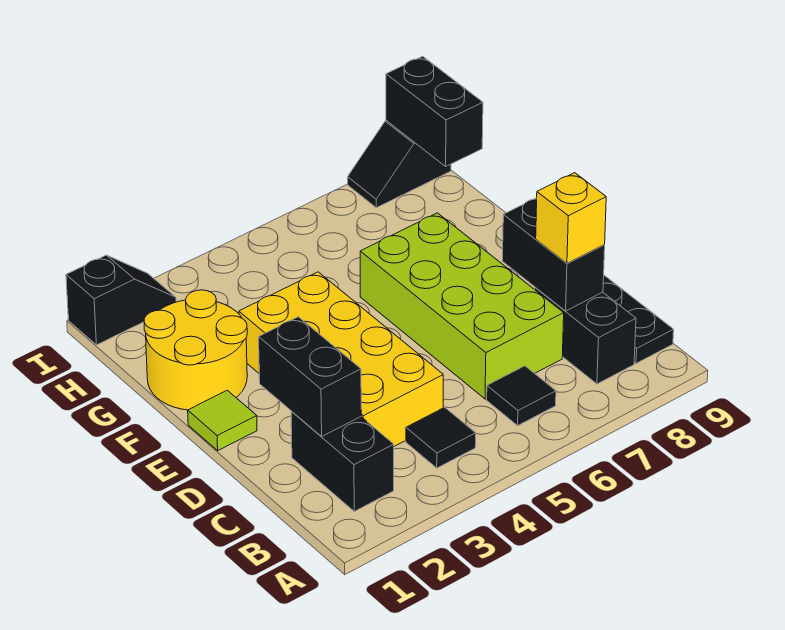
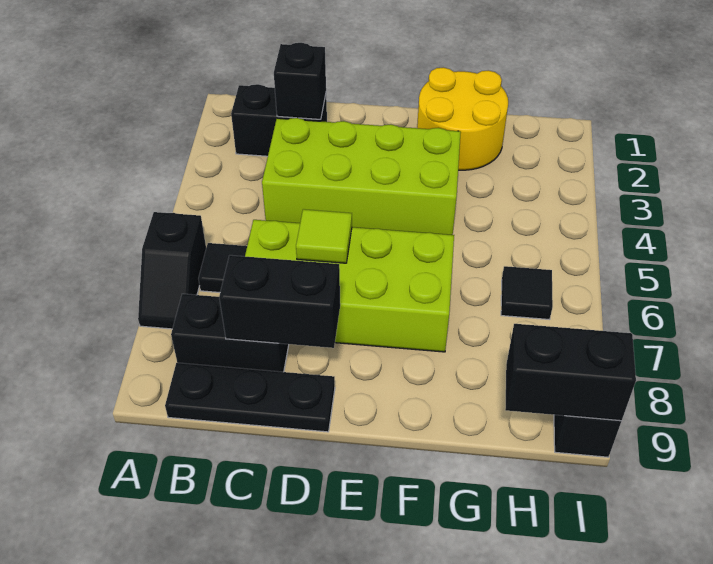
black 1x1 tile [406,407,476,468] -> black 1x1 tile moved to [501,266,553,320]
black 1x2 brick [259,317,361,437] -> black 1x1 brick [274,43,326,119]
yellow 2x4 brick [239,272,443,446] -> lime 2x4 brick [262,118,461,235]
yellow 1x1 brick [536,173,606,263] -> none
lime 1x1 tile [188,390,257,450] -> lime 1x1 tile moved to [296,209,352,263]
black 1x2 slope [66,255,176,345] -> black 1x2 slope moved to [138,212,206,329]

